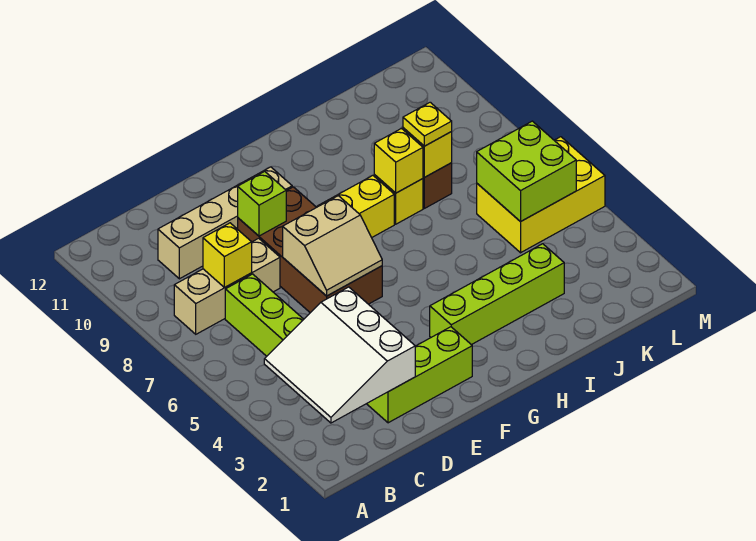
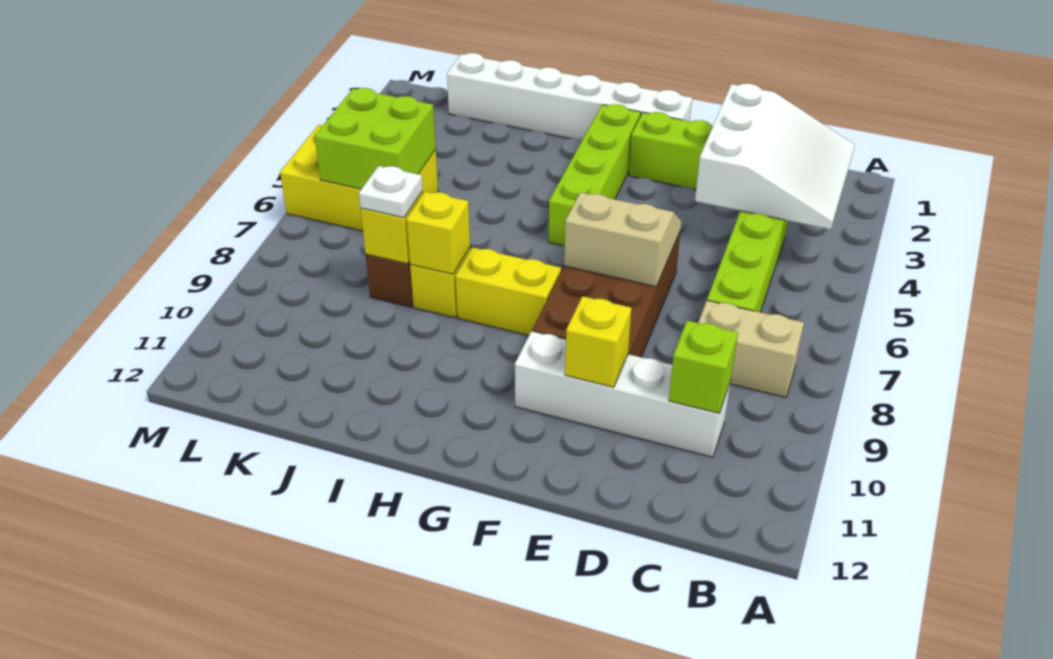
tan 1x3 brick [174,238,280,334] -> tan 1x2 brick [698,300,804,397]
yellow 1x1 brick [203,223,252,287] -> yellow 1x1 brick moved to [565,296,631,387]
tan 1x4 brick [158,167,292,279] -> white 1x4 brick [515,331,731,457]
lime 1x1 brick [238,171,286,236] -> lime 1x1 brick moved to [669,320,738,413]
none -> white 1x6 brick [447,53,692,140]
lime 1x4 brick [430,244,564,345] -> lime 1x4 brick turned to [549,104,641,246]
yellow 1x1 plate [403,102,452,146] -> white 1x1 plate [359,166,423,218]

